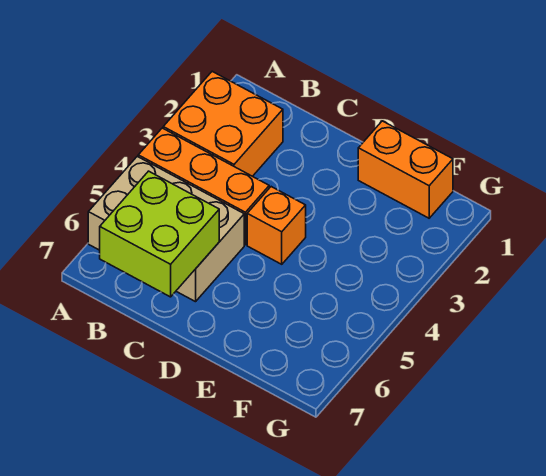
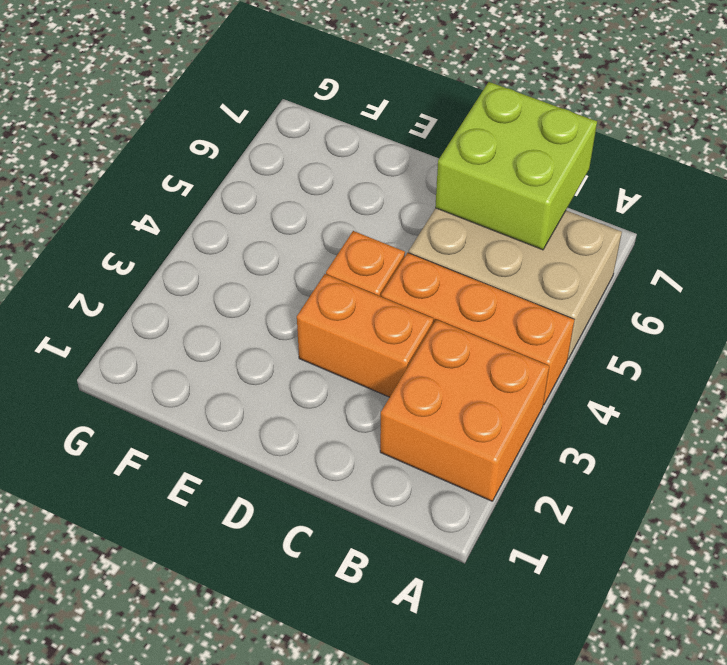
orange 1x2 brick [358,121,453,218] -> orange 1x2 brick moved to [297,274,433,397]

